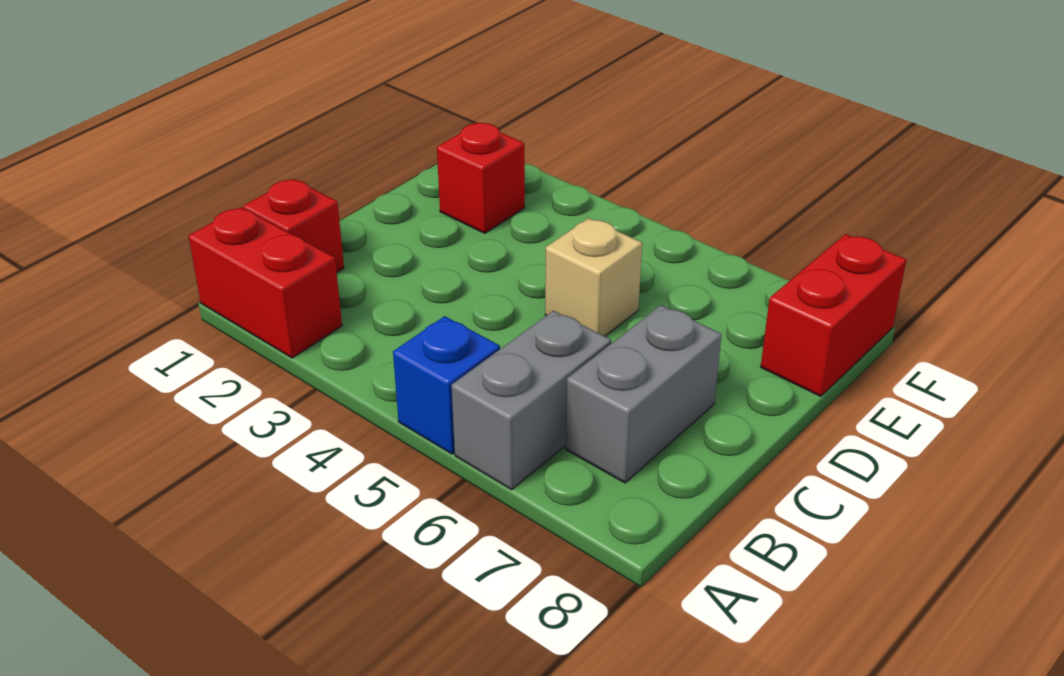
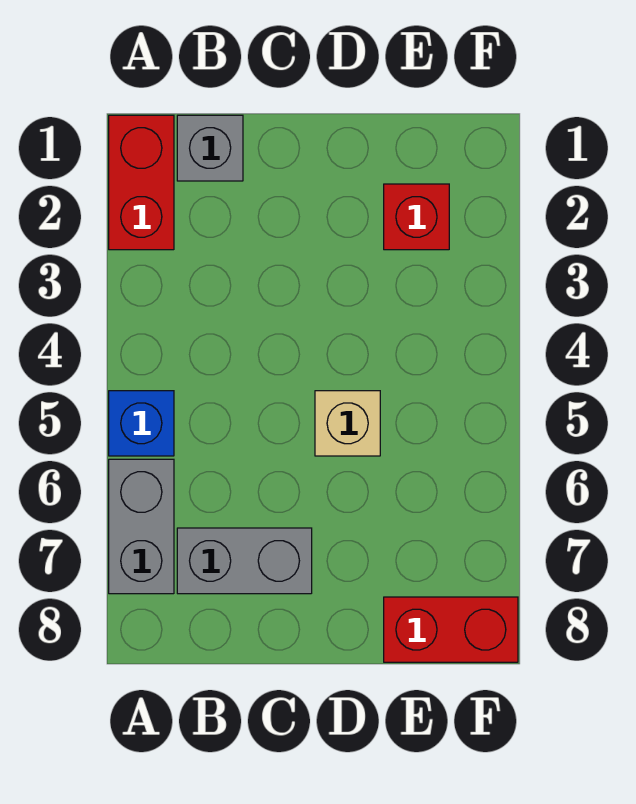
grey 1x2 brick [452,311,611,490] -> grey 1x2 brick turned to [109,459,174,594]
red 1x1 brick [244,179,344,272] -> grey 1x1 brick [177,115,243,181]

